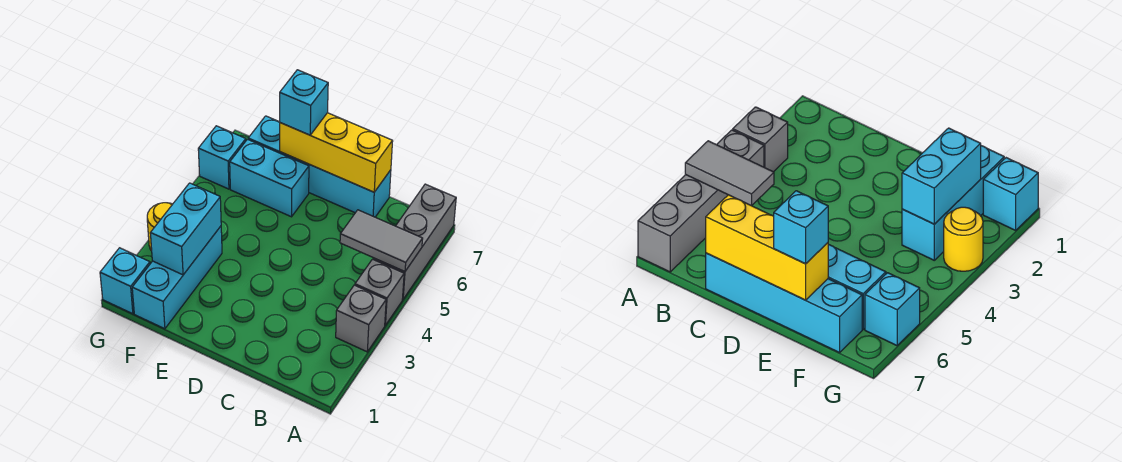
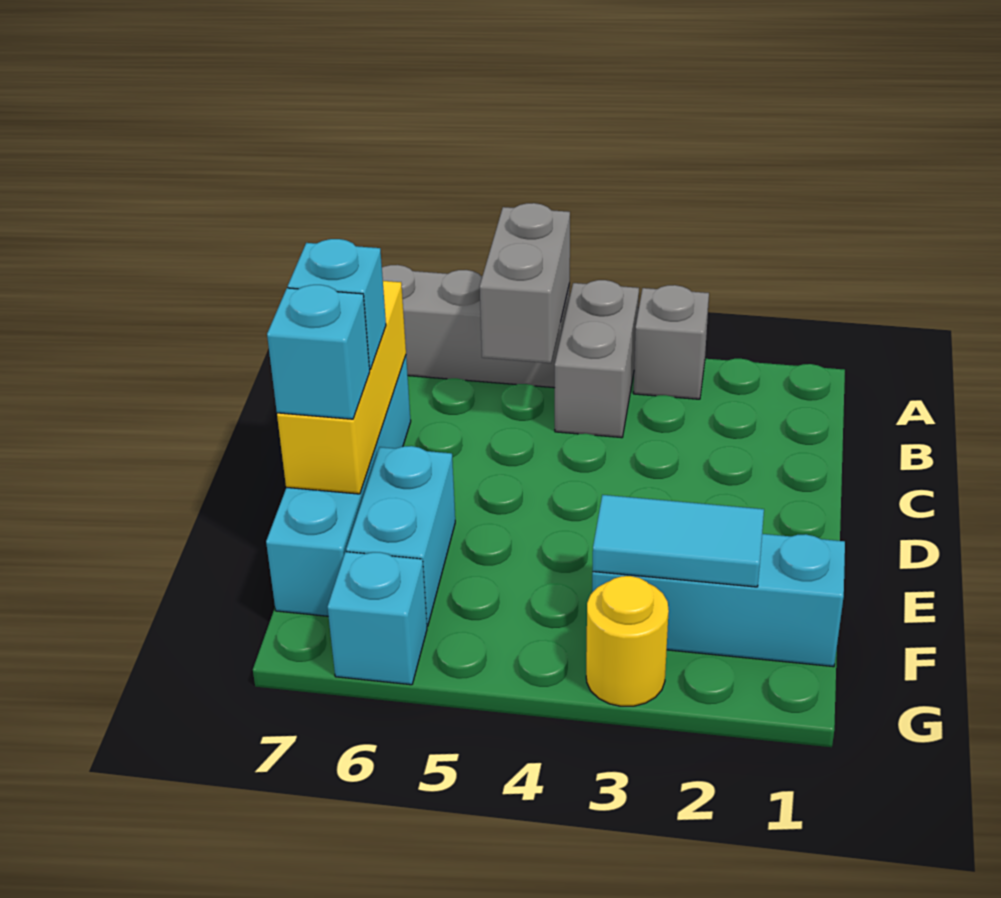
grey 1x1 brick [355,259,404,325] -> grey 1x2 brick [555,280,639,438]
grey 1x2 tile [340,210,423,272] -> grey 1x2 brick [480,203,570,363]
cyan 1x2 brick [150,183,221,275] -> cyan 1x2 tile [593,495,764,587]
cyan 1x1 brick [100,248,150,314] -> cyan 1x1 brick moved to [288,239,386,370]

